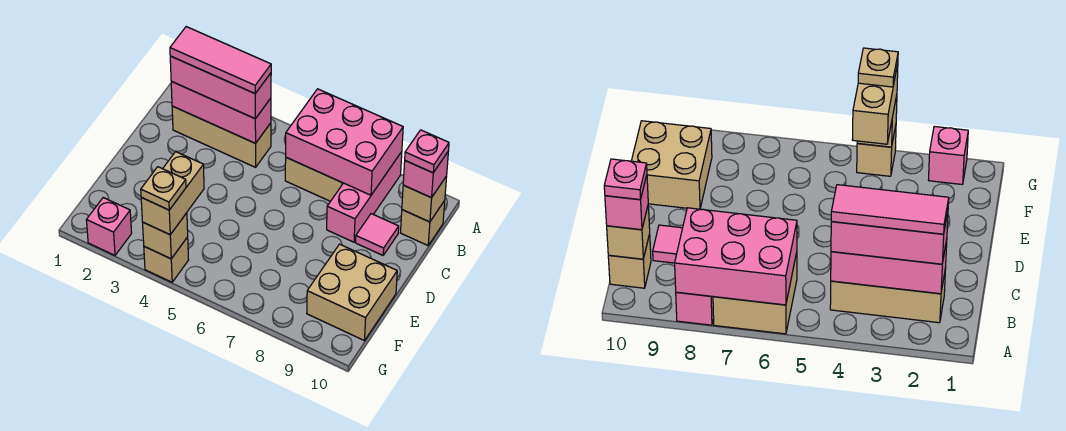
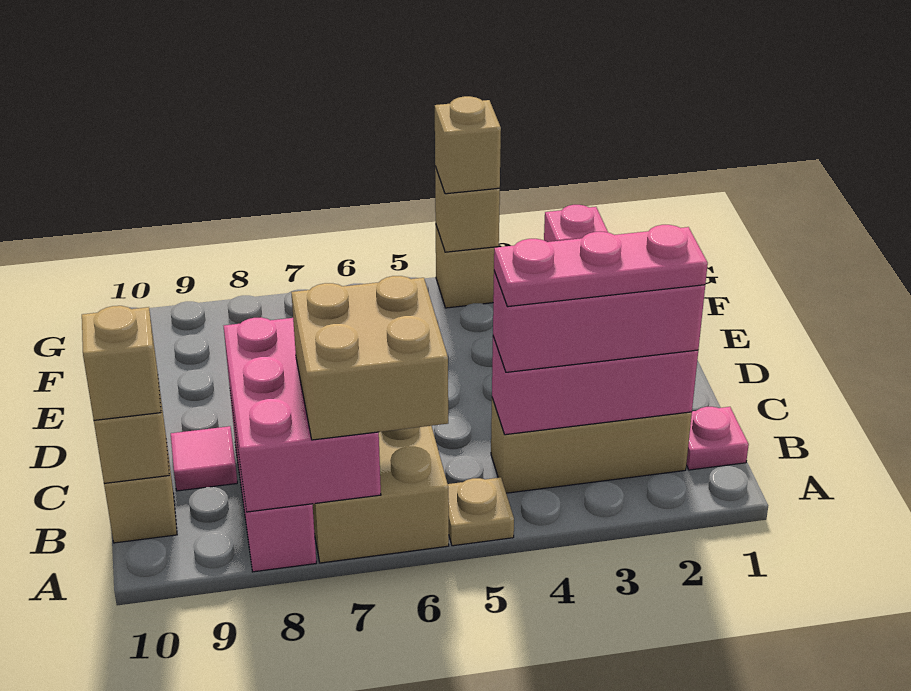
pink 2x3 brick [286,89,403,195] -> pink 2x3 brick turned to [224,317,381,512]
pink 1x3 tile [170,27,271,93] -> pink 1x3 plate [494,225,708,307]
pink 1x1 brick [403,152,448,198] -> tan 1x1 brick [82,306,161,420]
pink 1x1 plate [405,130,449,173] -> pink 1x1 plate moved to [686,407,749,470]
tan 2x2 brick [307,244,397,341] -> tan 2x2 brick moved to [291,276,448,440]
tan 1x2 brick [141,152,204,235] -> tan 1x1 brick [435,96,501,194]
tan 1x1 plate [141,167,186,210] -> tan 1x1 plate moved to [448,477,514,546]

